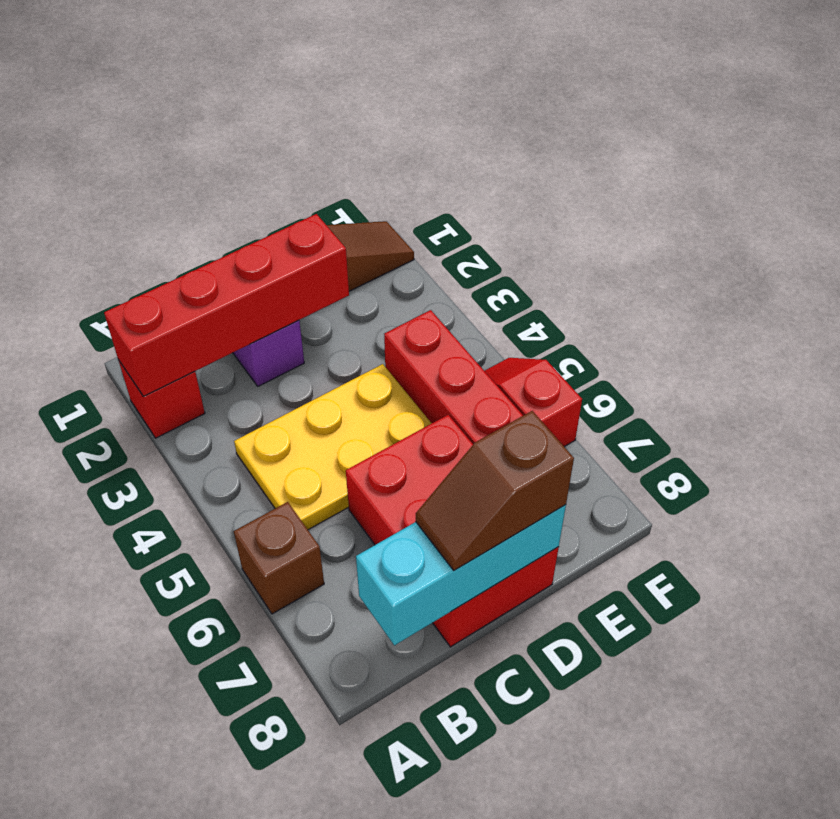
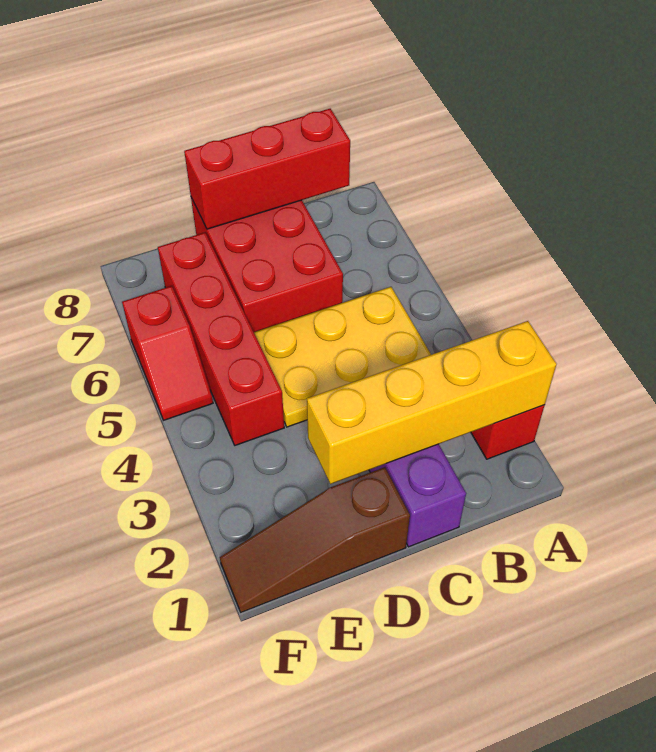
red 1x4 brick [104,214,349,397] -> yellow 1x4 brick [307,321,557,484]
brown 1x1 brick [234,502,324,614] -> none
cyan 1x3 brick [356,505,566,645] -> red 1x3 brick [184,109,350,229]
brown 1x2 slope [416,411,574,570] -> none

